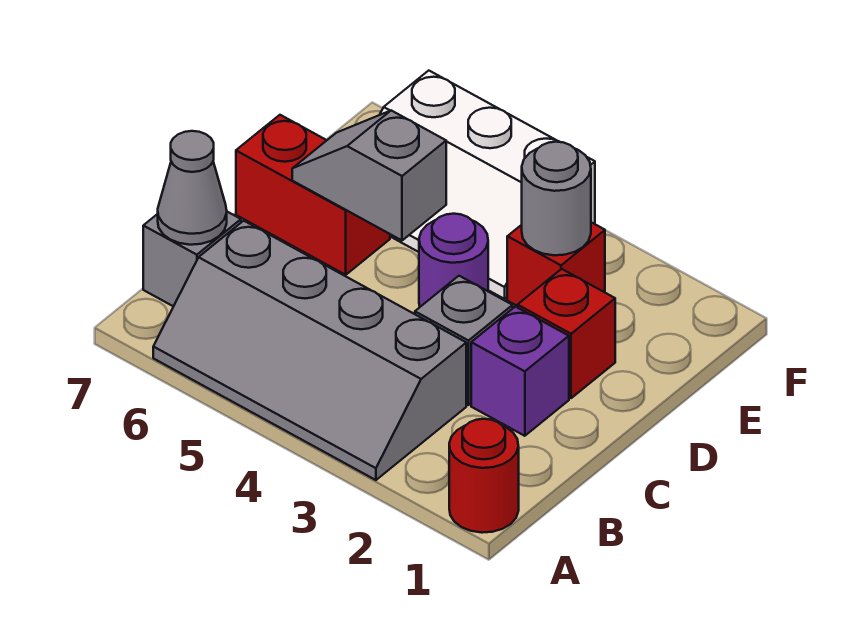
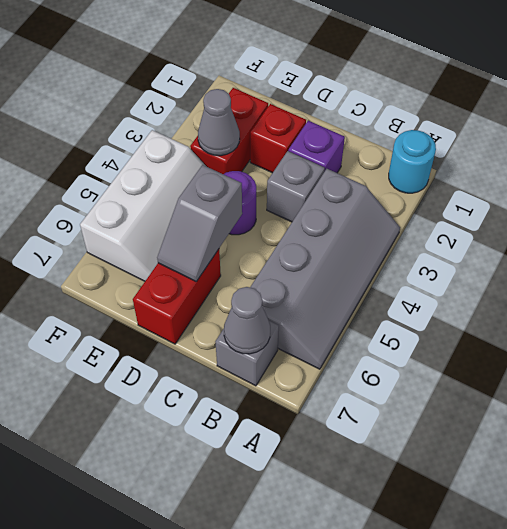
red 1x1 round brick [449,419,519,533] -> cyan 1x1 round brick [389,130,436,193]
red 1x1 brick [507,222,605,306] -> red 1x2 brick [190,88,268,174]
grey 1x1 round brick [522,142,591,255] -> grey 1x1 cone [198,89,240,156]

